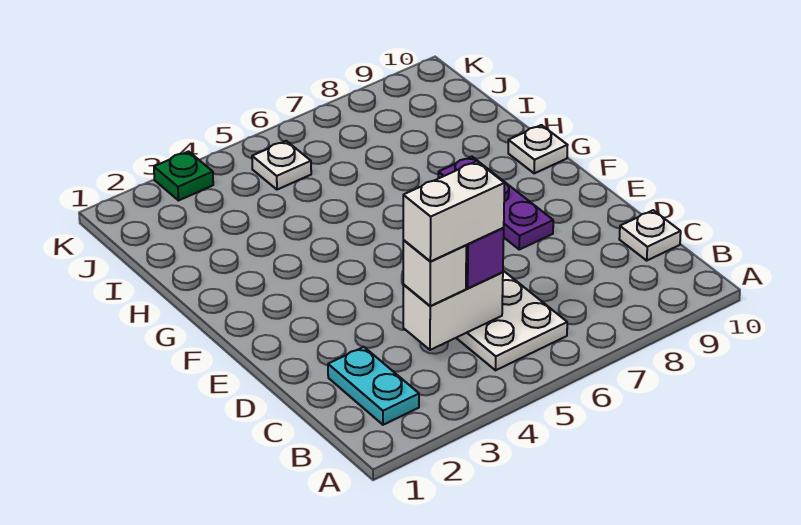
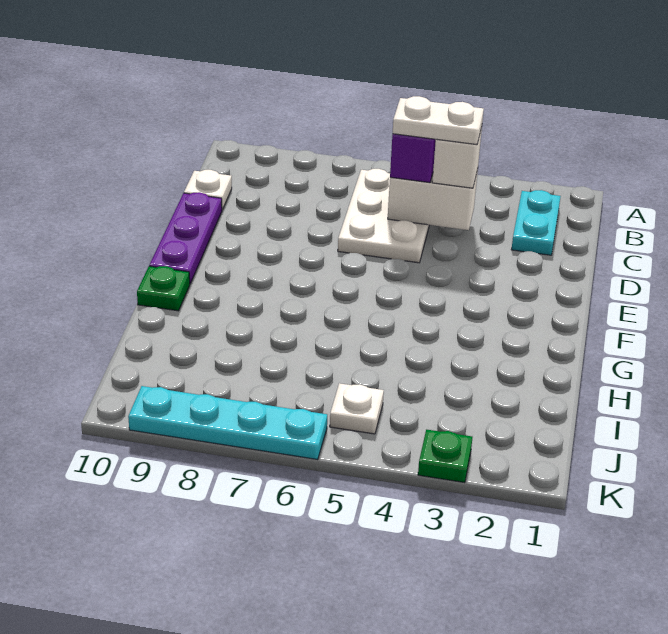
white 1x2 brick [403,161,505,261] -> white 1x2 plate [393,96,484,145]
purple 1x3 plate [438,157,553,249] -> purple 1x3 plate moved to [149,192,222,283]
white 1x1 plate [508,125,568,173] -> green 1x1 plate [137,266,190,311]
none -> cyan 1x4 plate [128,386,327,459]

